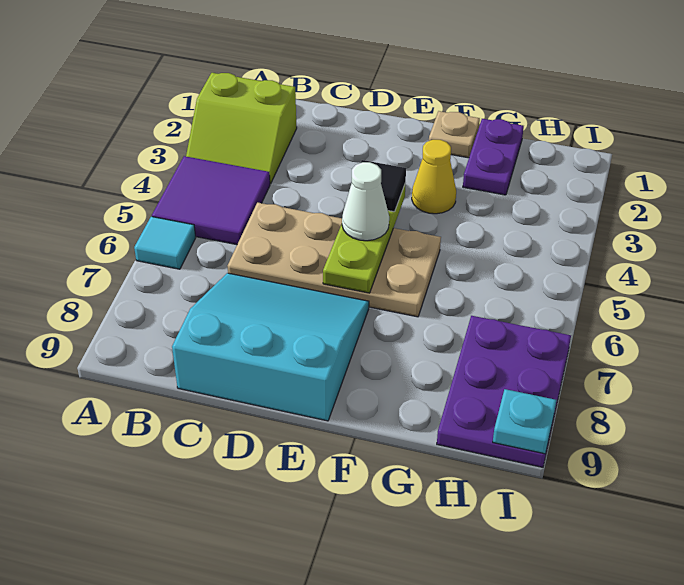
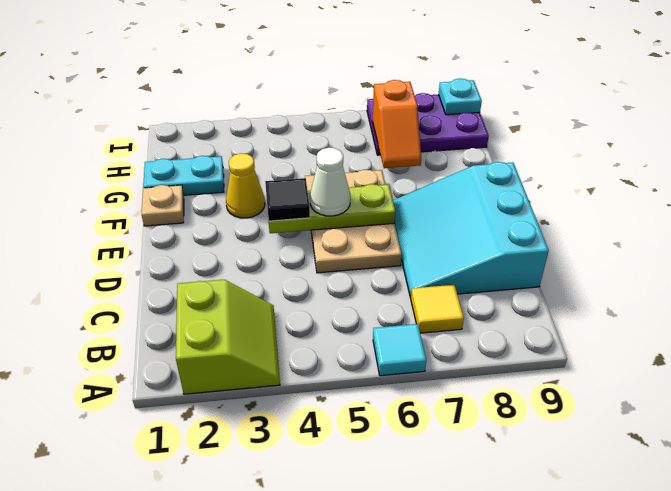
purple 2x2 tile [152,156,270,245] -> none
none -> yellow 1x1 tile [411,285,464,333]
tan 2x4 plate [228,203,441,317] -> tan 2x3 plate [305,170,402,273]
purple 1x2 plate [463,119,524,195] -> cyan 1x2 plate [143,156,224,195]
none -> orange 1x2 slope [373,80,421,168]

